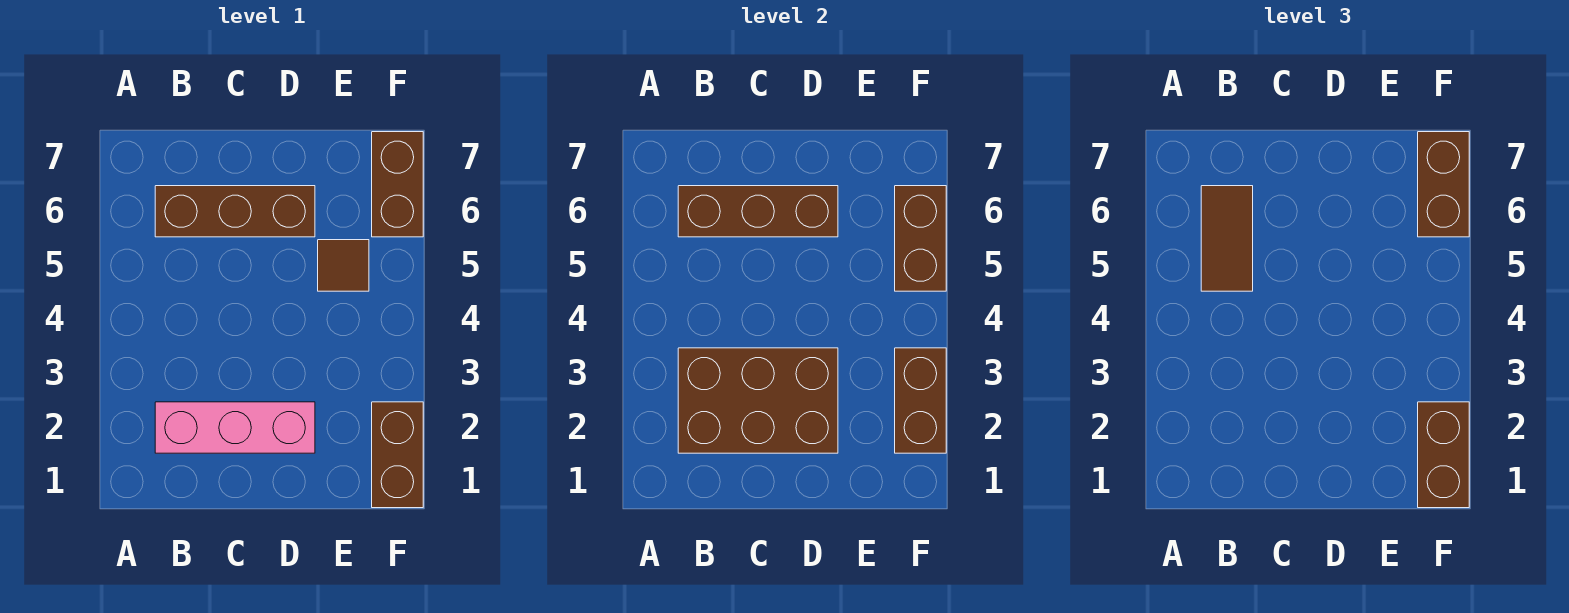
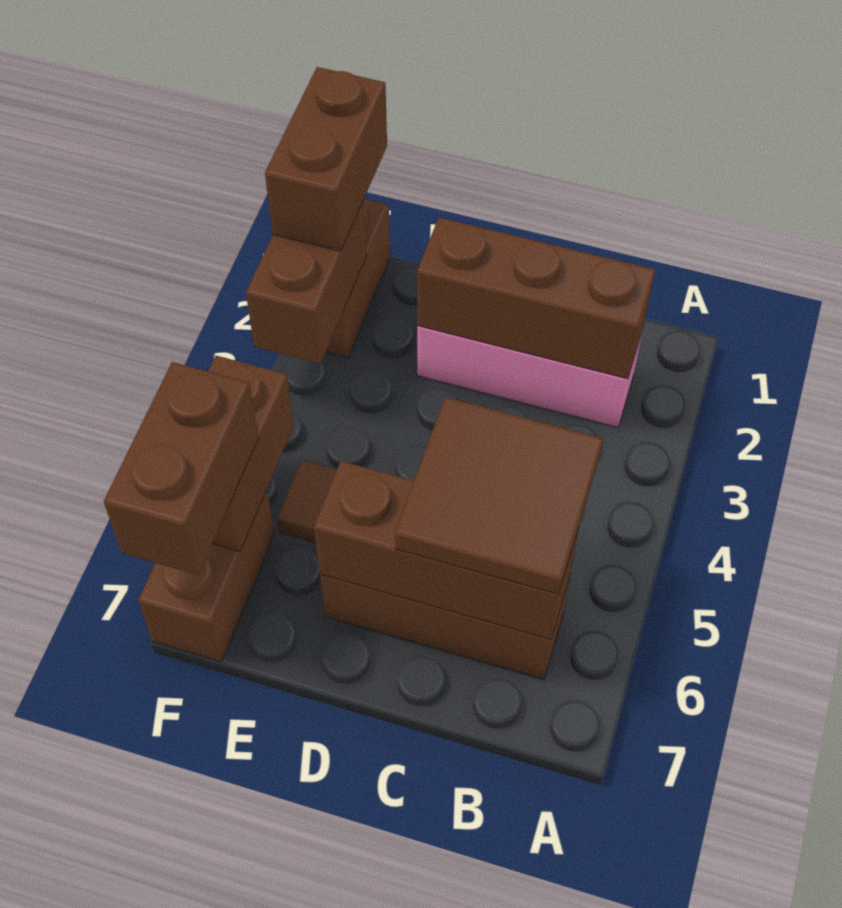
brown 2x3 brick [678,348,838,453] -> brown 1x3 brick [417,217,655,379]
brown 1x2 tile [1201,186,1253,291] -> brown 2x2 tile [395,397,603,594]

